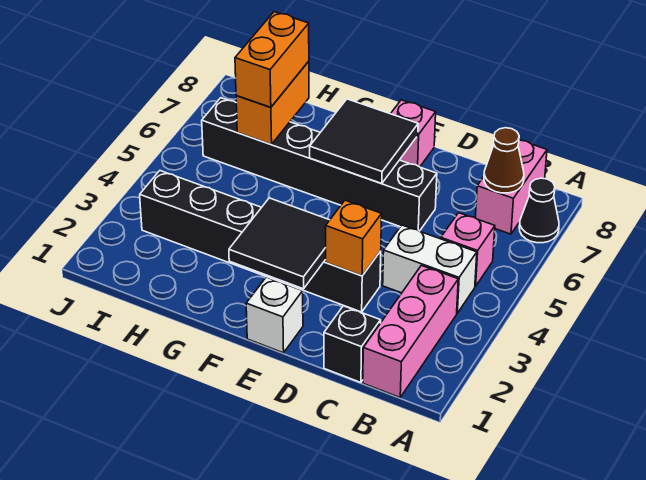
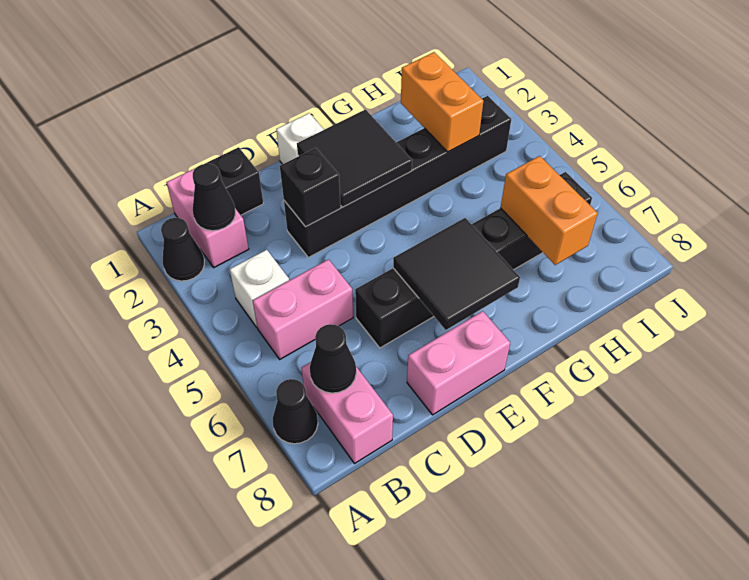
none -> black 1x1 cone [161,218,204,281]
pink 1x3 brick [363,265,458,397] -> pink 1x2 brick [166,168,249,267]
none -> black 1x1 cone [193,164,235,231]
white 1x2 brick [383,225,477,313] -> white 1x1 brick [230,250,289,327]
pink 1x1 brick [441,213,495,286] -> pink 1x2 brick [253,259,353,359]
brown 1x1 cone [484,128,524,193] -> black 1x1 cone [310,324,356,393]
orange 1x1 brick [326,200,382,276] -> black 1x1 brick [280,148,341,227]
pink 1x1 brick [391,100,436,167] -> pink 1x2 brick [407,311,510,415]
orange 1x2 brick [235,12,309,107] -> orange 1x2 brick moved to [401,52,483,152]

